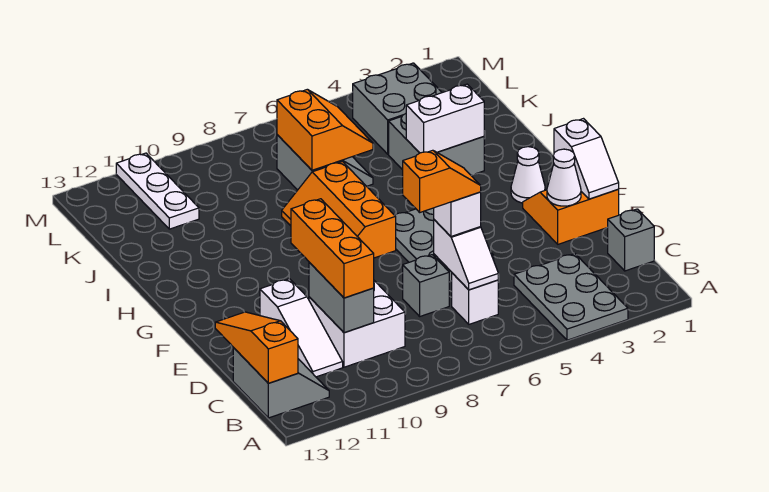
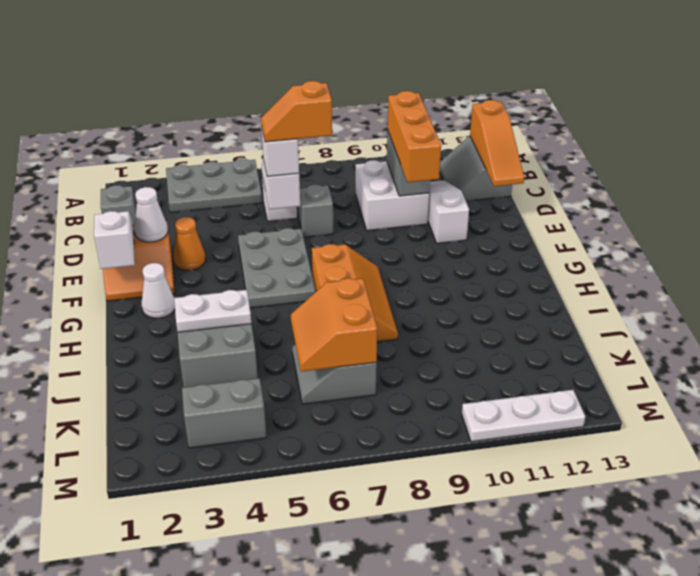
grey 2x3 plate [514,254,628,340] -> grey 2x3 plate turned to [166,159,262,213]
none -> orange 1x1 cone [173,217,206,270]
white 1x2 brick [406,84,484,153] -> white 1x2 plate [174,290,251,332]
grey 2x2 brick [353,63,442,154] -> grey 1x2 brick [182,378,266,448]
white 1x3 plate [116,153,199,229] -> white 1x3 plate turned to [462,390,585,442]

